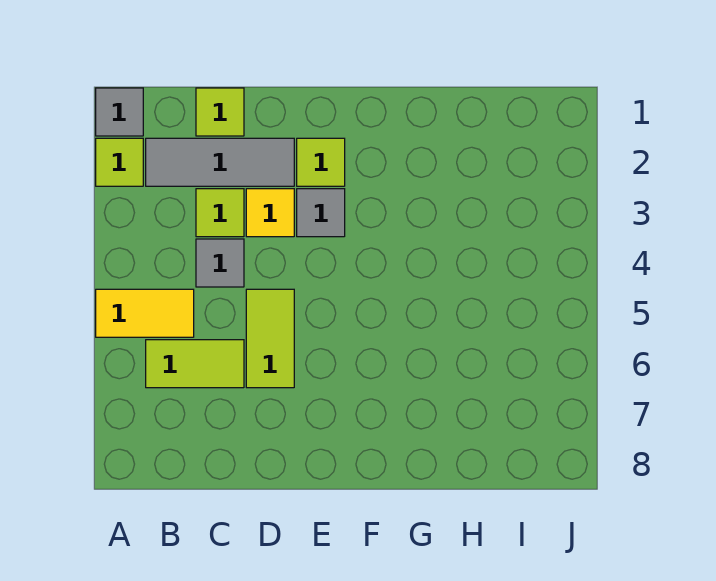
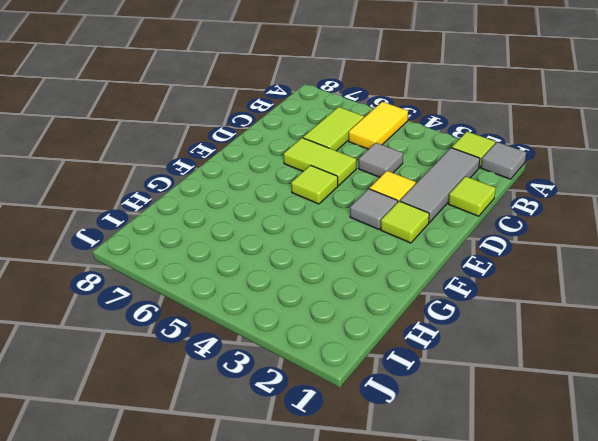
lime 1x1 tile [196,189,244,237] -> lime 1x1 tile moved to [291,165,338,204]

